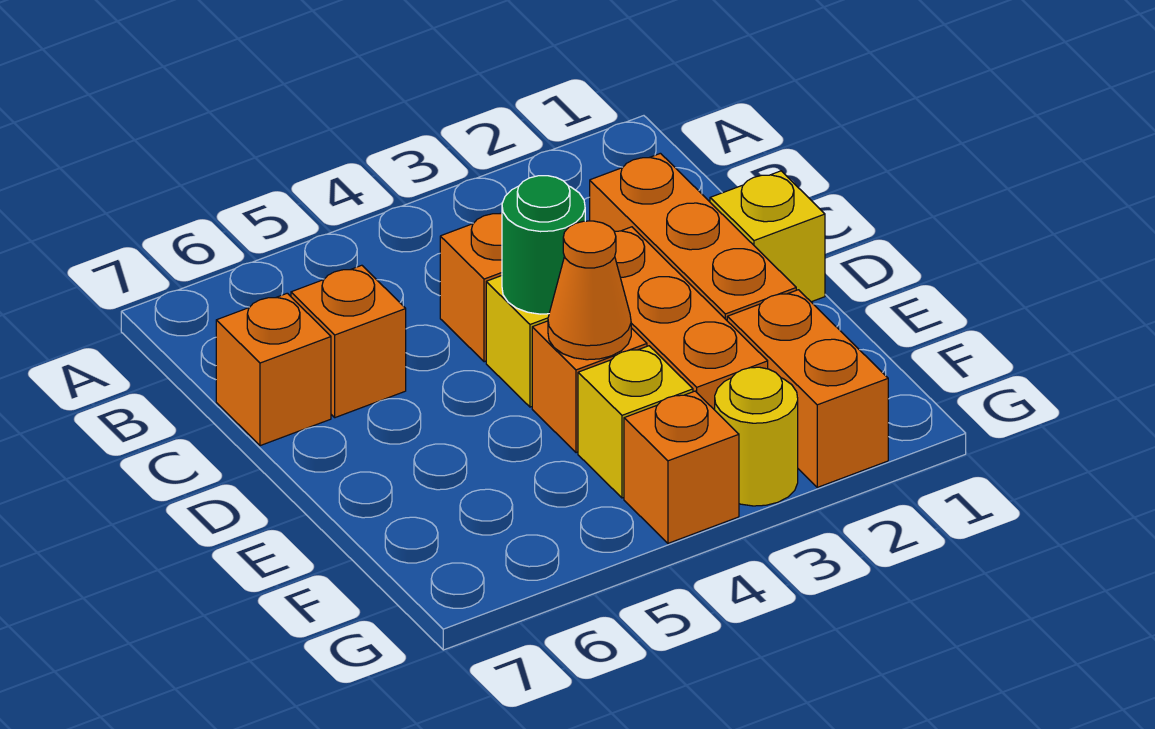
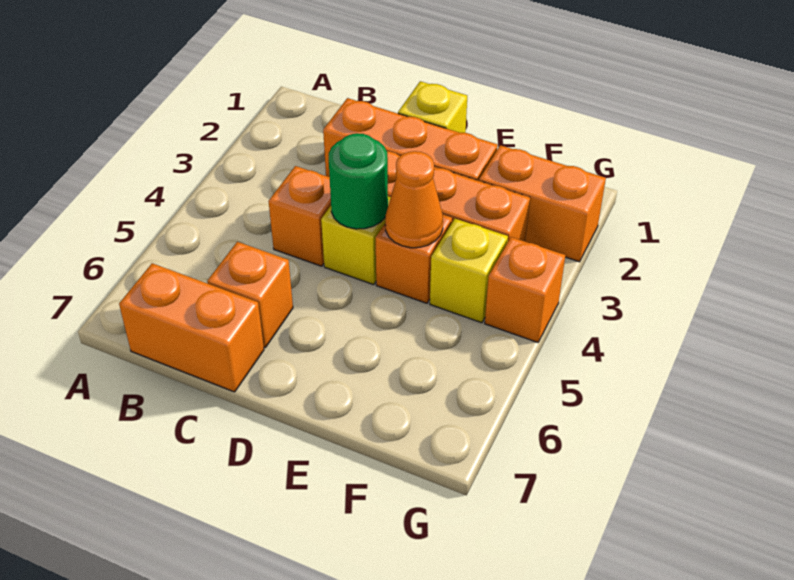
orange 1x1 brick [216,293,331,446] -> orange 1x2 brick [119,263,264,392]
yellow 1x1 round brick [715,367,798,506] -> none

